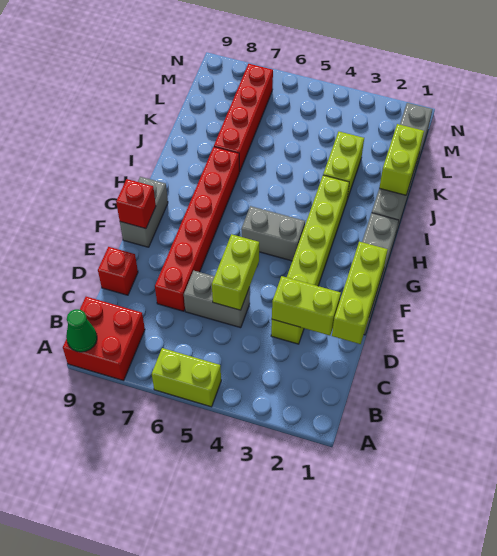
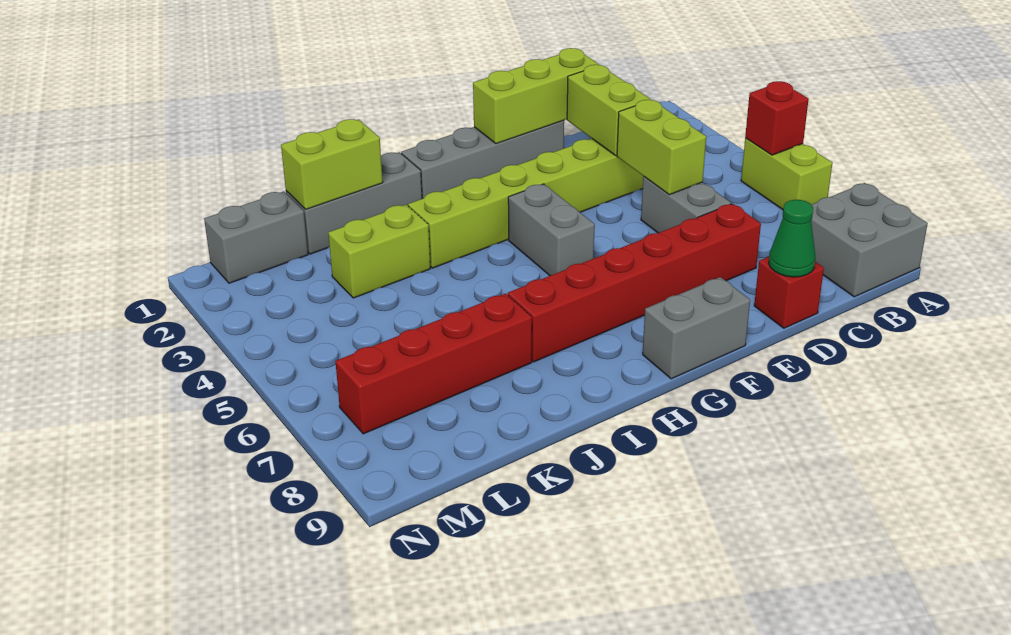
red 2x2 brick [63,297,145,381] -> grey 2x2 brick [811,183,928,297]
green 1x1 cone [66,309,97,352] -> green 1x1 cone moved to [769,200,815,277]
lime 1x2 brick [212,234,259,310] -> lime 1x2 brick turned to [617,100,706,195]
red 1x1 brick [116,179,156,229] -> red 1x1 brick moved to [745,81,809,155]

